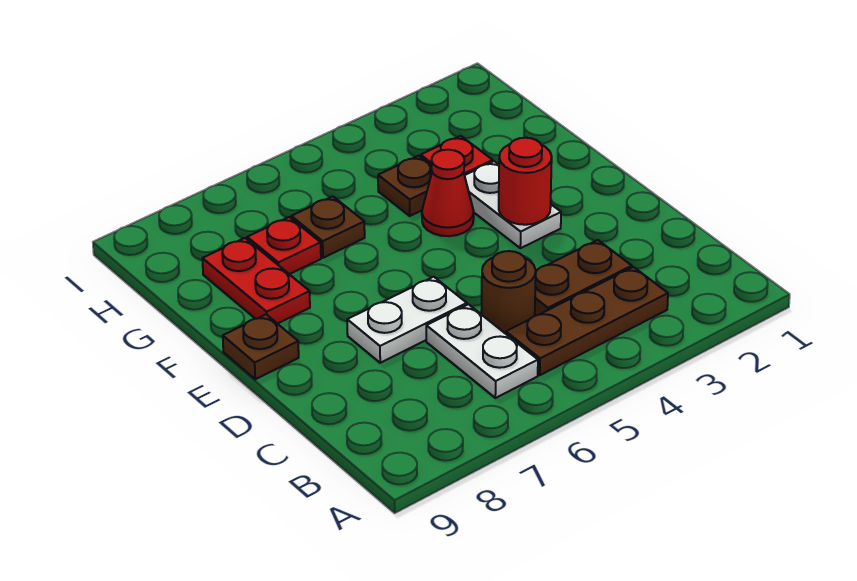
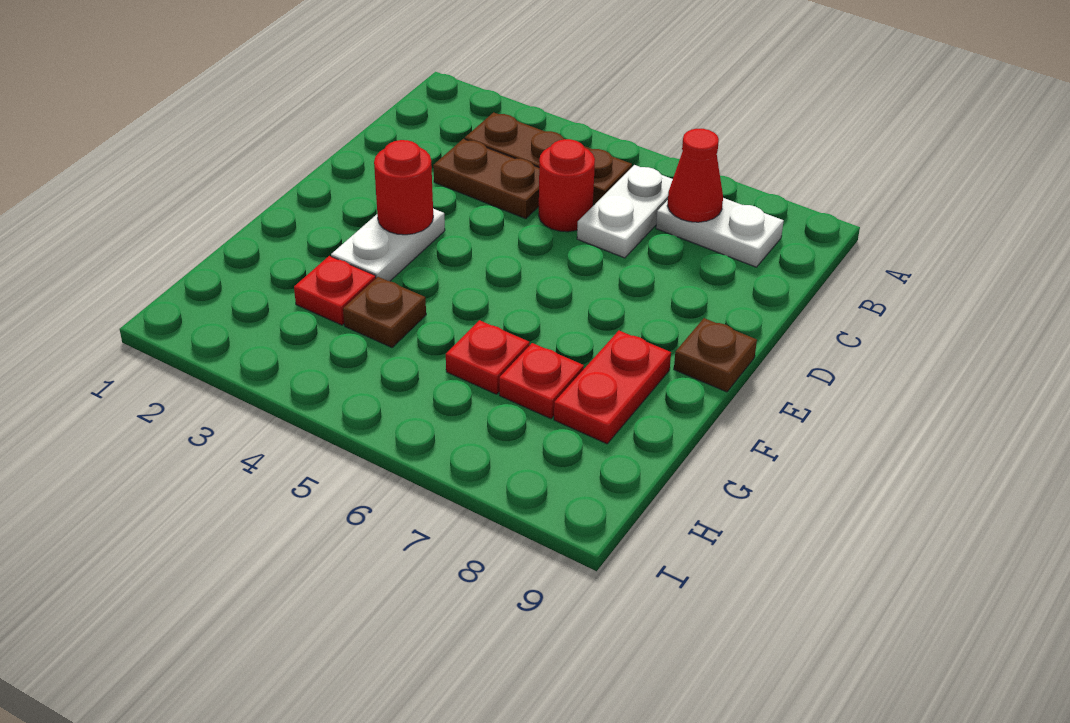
brown 1x1 round brick [481,251,536,334] -> red 1x1 round brick [539,139,595,232]
white 1x2 plate [347,277,467,363] -> white 1x2 plate moved to [656,198,784,267]
red 1x1 cone [422,150,474,236] -> red 1x1 cone moved to [667,129,723,222]
brown 1x1 plate [291,196,365,258] -> red 1x1 plate [446,320,530,394]

